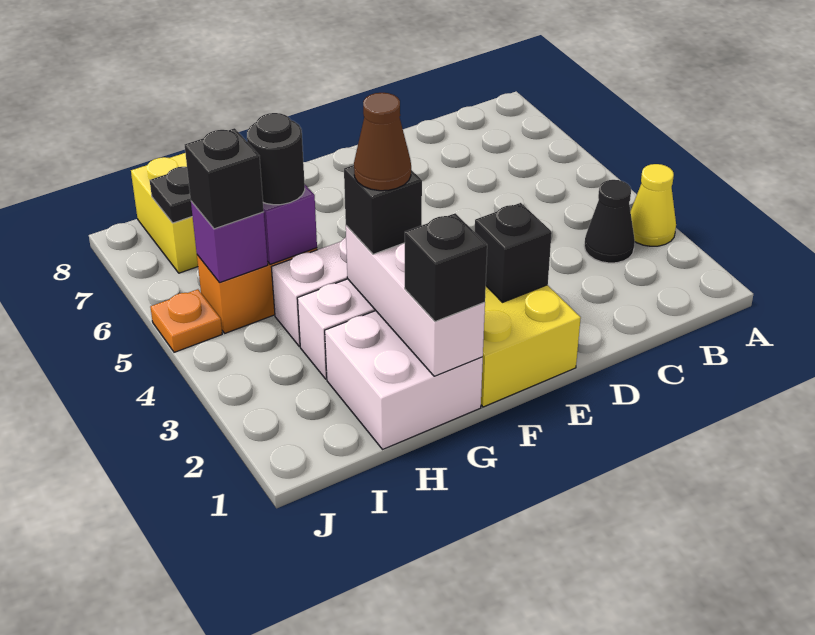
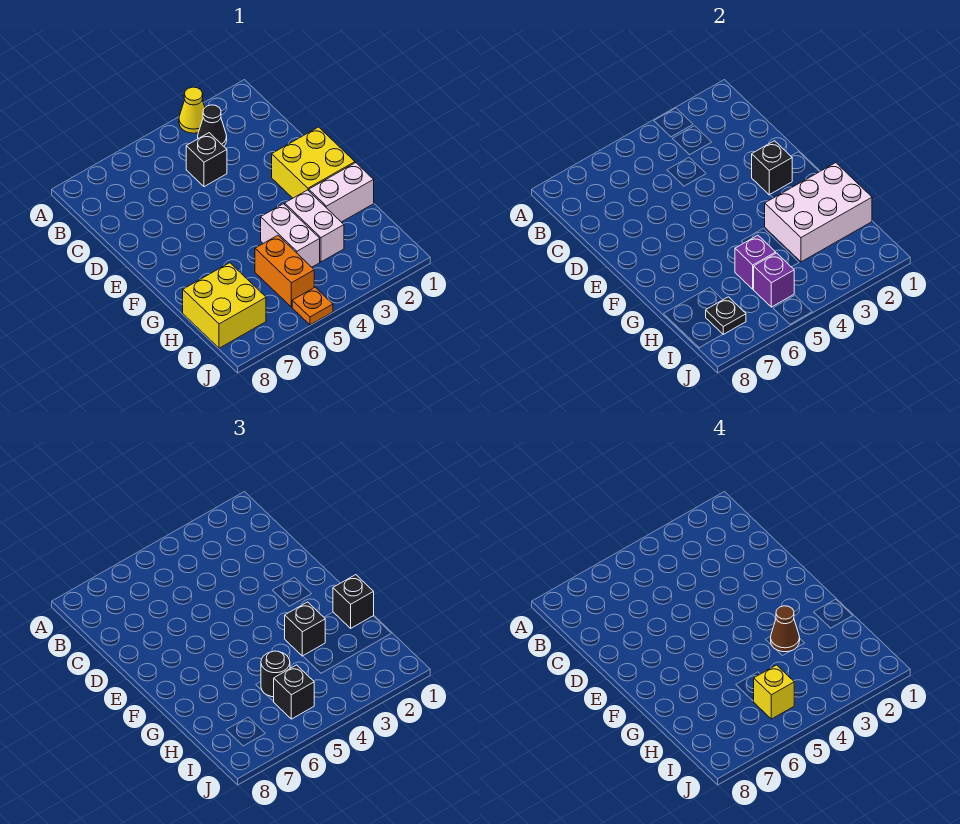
none -> black 1x1 brick [186,133,227,187]
white 2x2 brick [325,311,483,449] -> white 1x2 brick [309,163,374,222]
white 1x3 brick [346,226,485,376] -> white 2x3 brick [765,163,872,262]
none -> yellow 1x1 brick [753,665,794,719]

